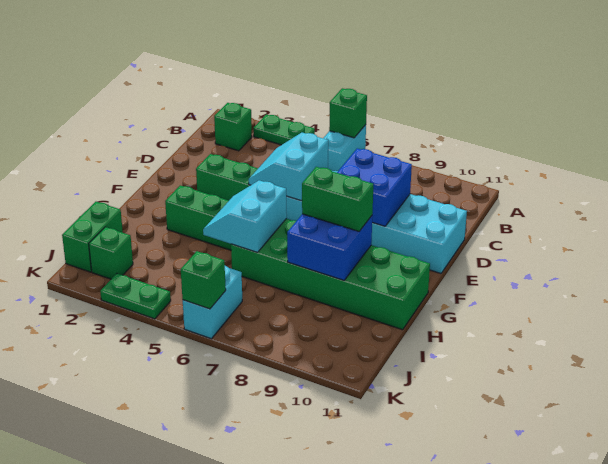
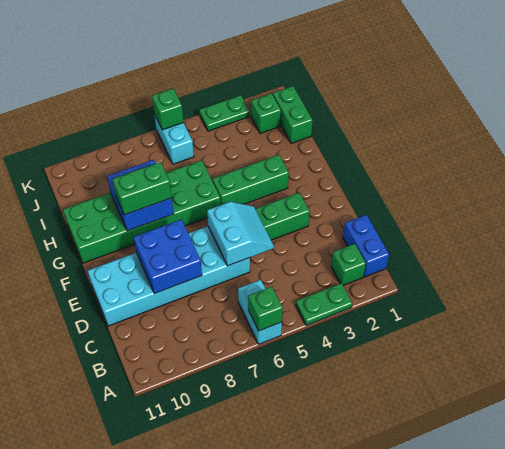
none -> blue 1x2 brick [343,215,389,277]
cyan 2x2 slope [203,180,287,252] -> none

